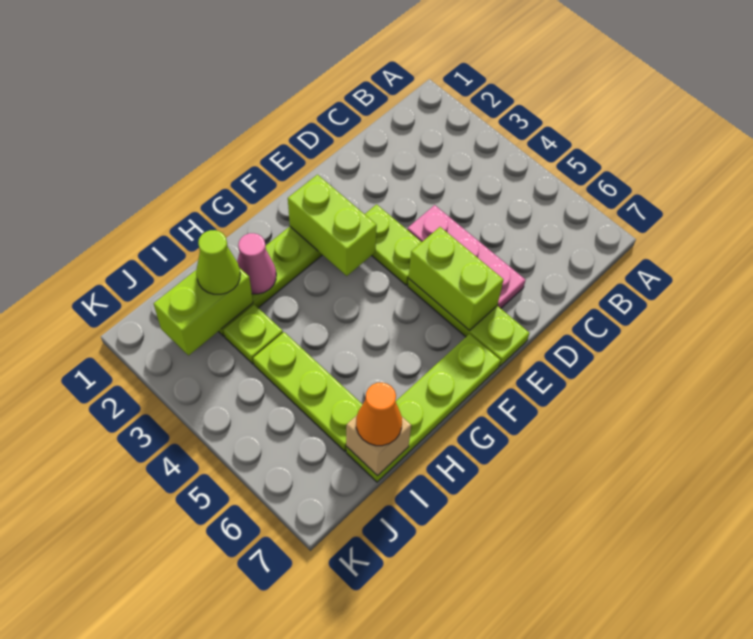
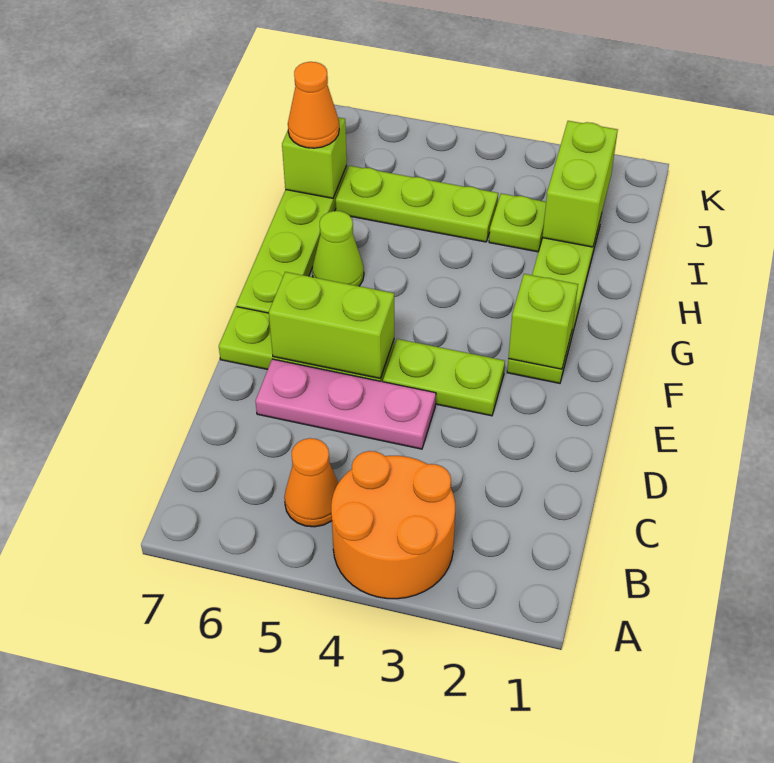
none -> orange 2x2 round brick [331,451,455,599]
none -> orange 1x1 cone [284,438,338,527]
lime 1x2 brick [288,175,377,276] -> lime 1x1 brick [508,274,578,369]
pink 1x1 cone [237,233,276,294] -> none
lime 1x1 cone [196,230,240,294] -> lime 1x1 cone moved to [312,211,364,286]
tan 1x1 brick [346,415,411,476] -> lime 1x1 brick [282,117,347,198]

